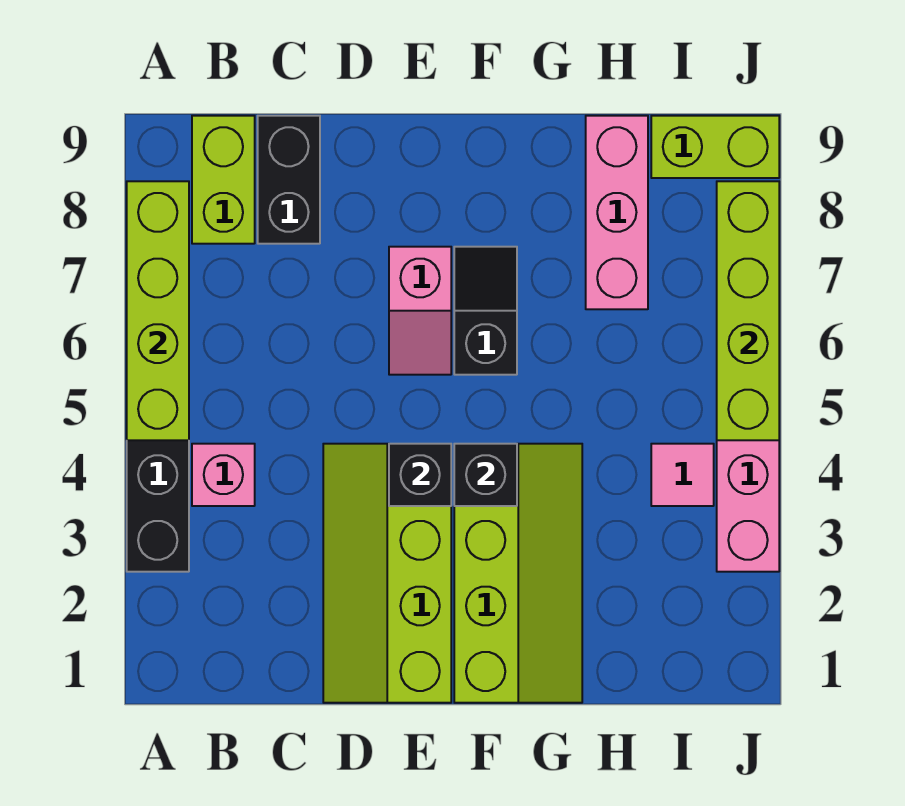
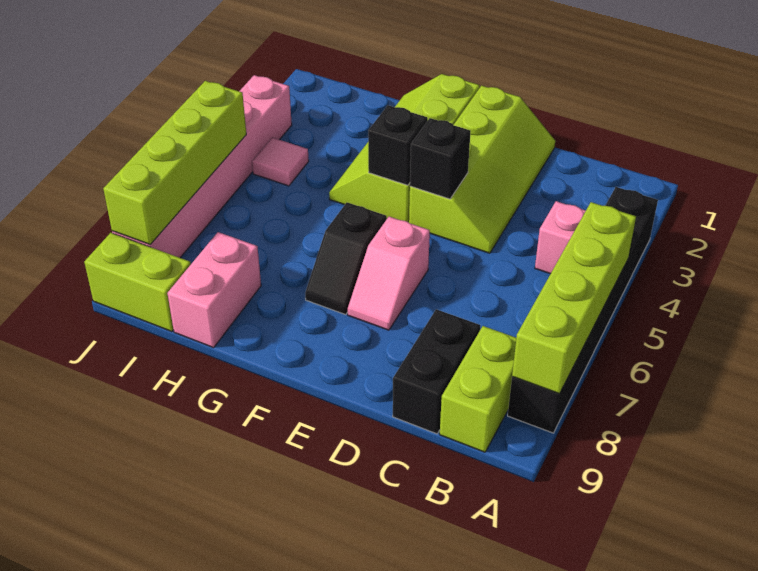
pink 1x2 slope [389,247,451,375] -> pink 1x2 slope turned to [348,217,430,330]
pink 1x3 brick [586,116,648,309] -> pink 1x2 brick [167,232,261,348]

